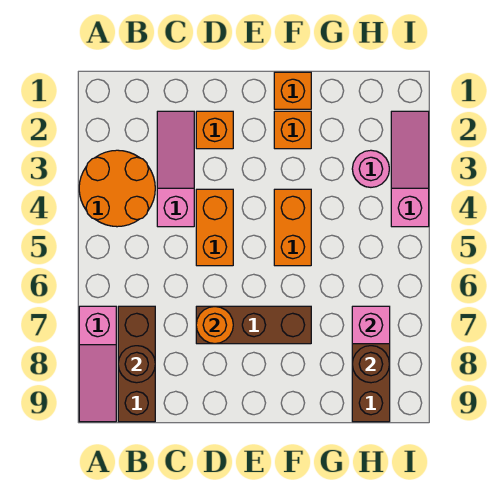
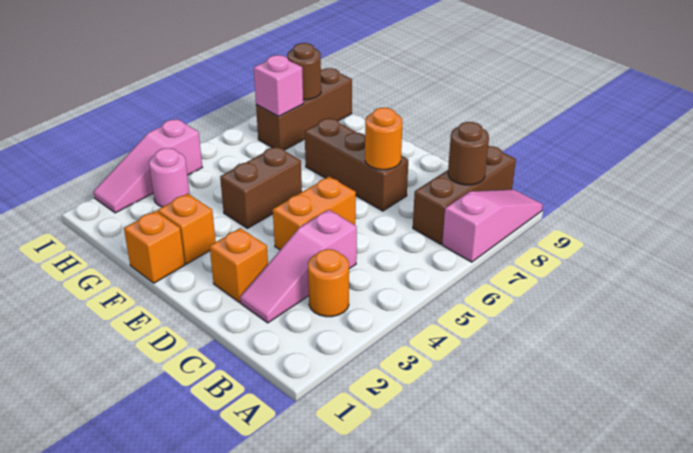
orange 2x2 round brick [79,150,155,227] -> orange 1x1 round brick [308,249,349,317]
orange 1x2 brick [274,189,311,266] -> brown 1x2 brick [220,146,302,228]

